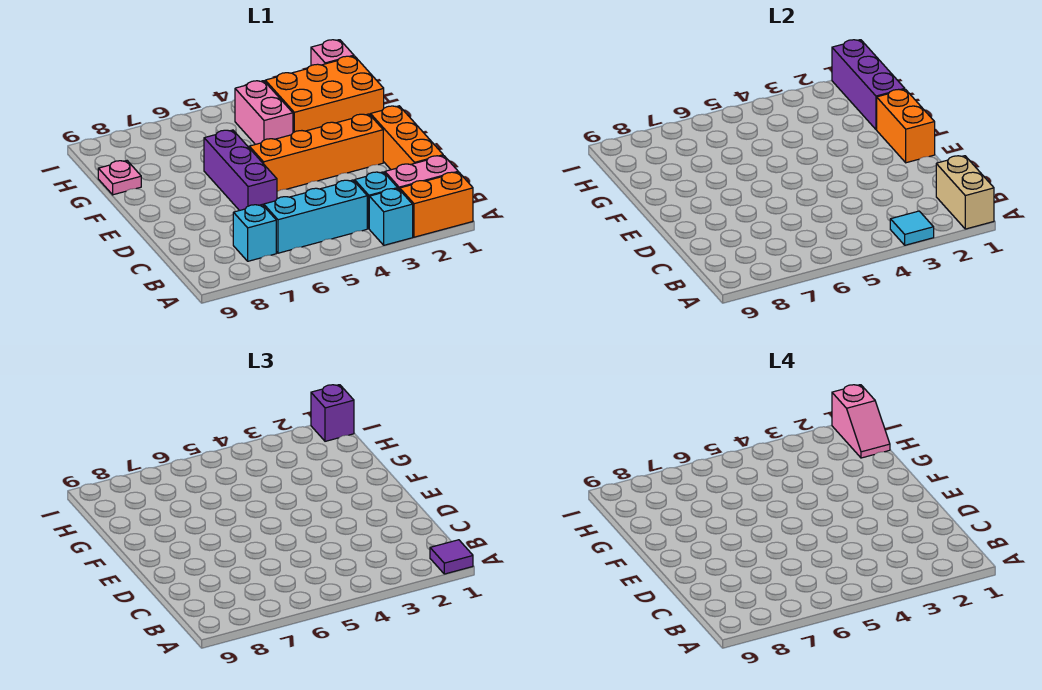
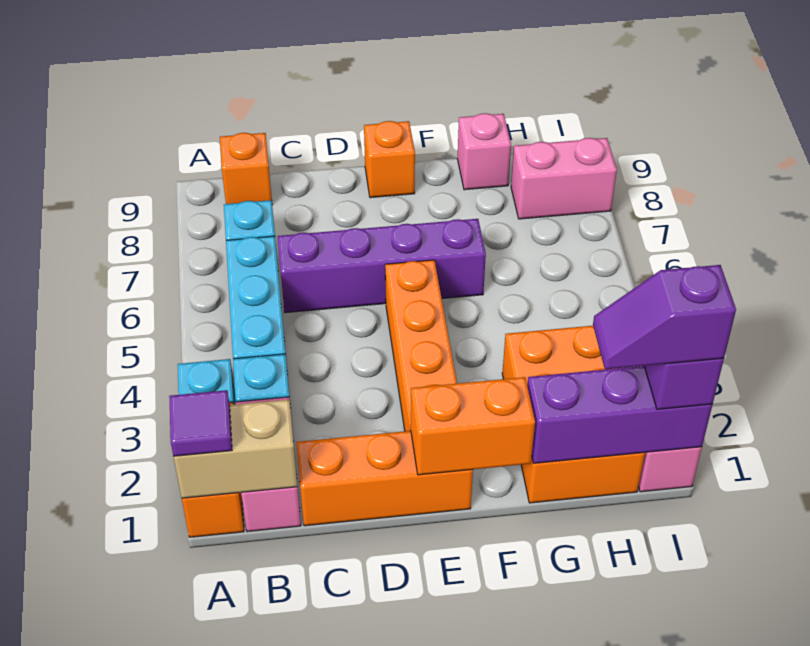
cyan 1x1 tile [890,211,934,245] -> none
none -> orange 1x1 brick [220,133,272,204]
purple 1x3 brick [204,130,277,211] -> purple 1x4 brick [277,219,486,313]
none -> orange 1x1 brick [364,121,415,198]
pink 1x2 brick [235,81,293,144] -> pink 1x2 brick moved to [511,138,617,219]
pink 1x1 plate [98,161,141,195] -> pink 1x1 brick [457,113,511,190]
pink 1x2 slope [832,385,890,458] -> purple 1x2 slope [593,265,736,369]

